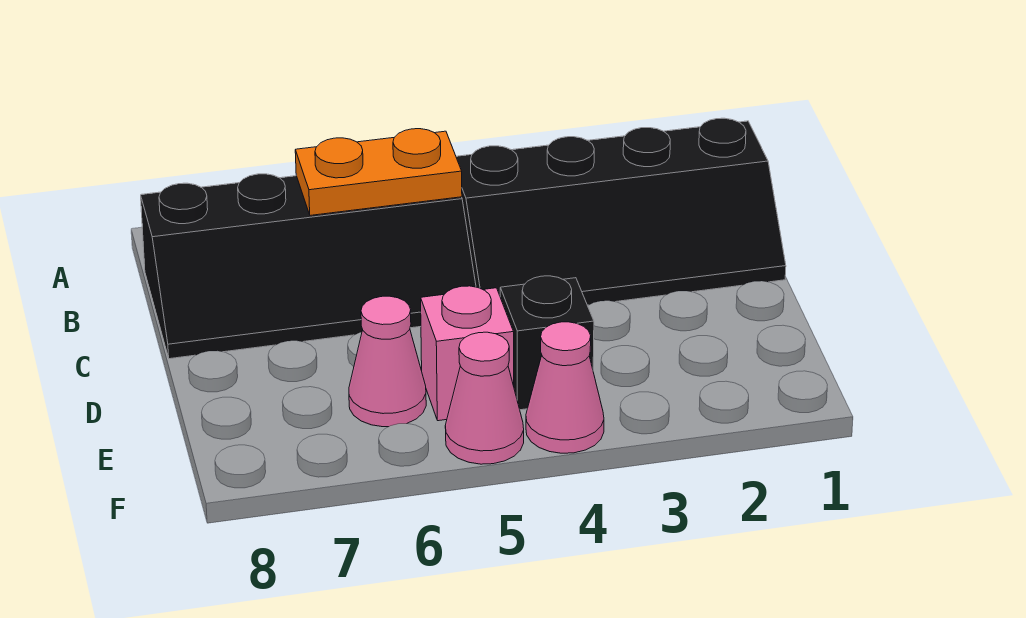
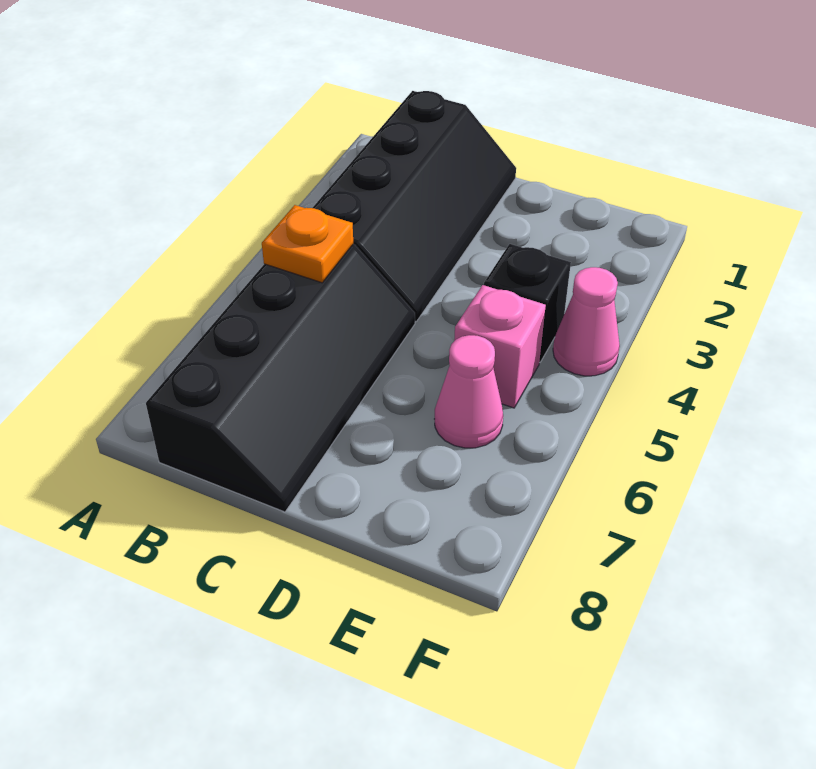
orange 1x2 plate [295,129,462,215] -> orange 1x1 plate [262,205,353,283]
pink 1x1 cone [445,332,524,464] -> none

